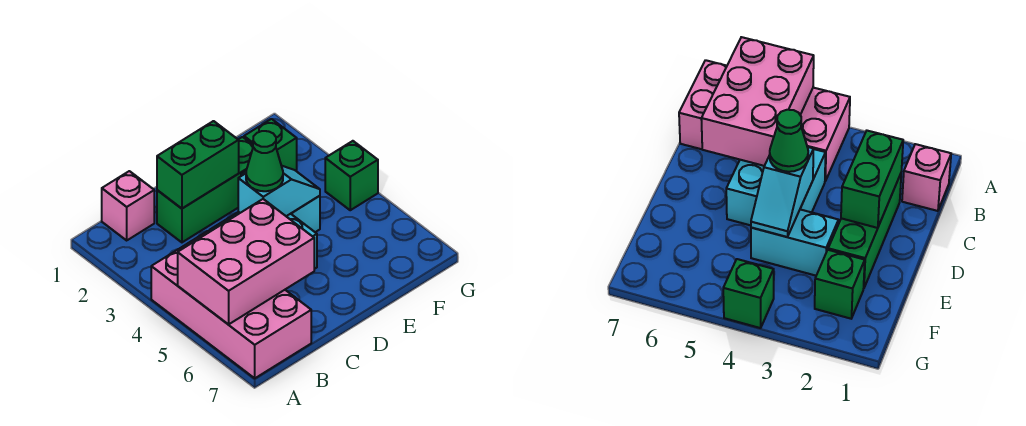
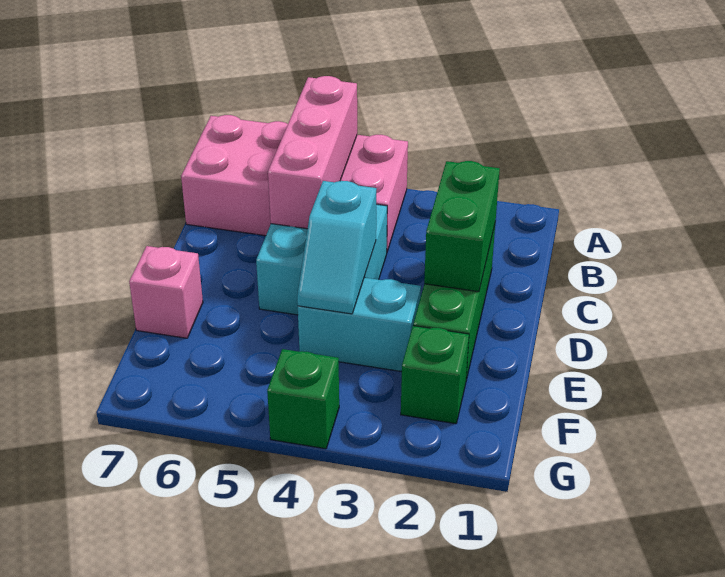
pink 2x3 brick [178,199,314,325] -> pink 1x3 brick [268,76,357,229]
pink 1x1 brick [102,171,154,240] -> pink 1x1 brick moved to [129,246,203,338]
green 1x1 cone [246,131,283,191] -> none

